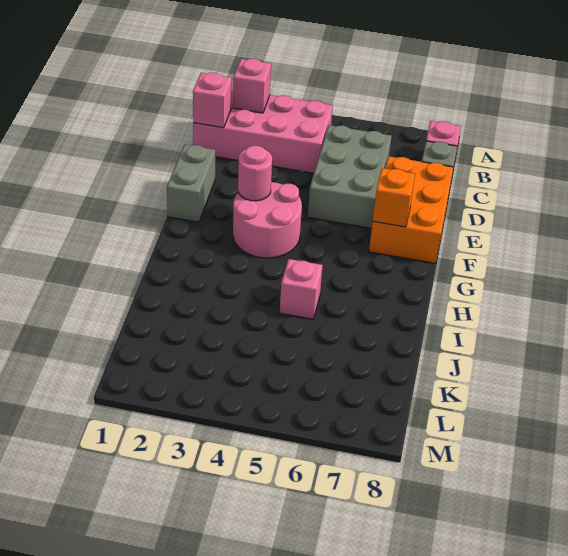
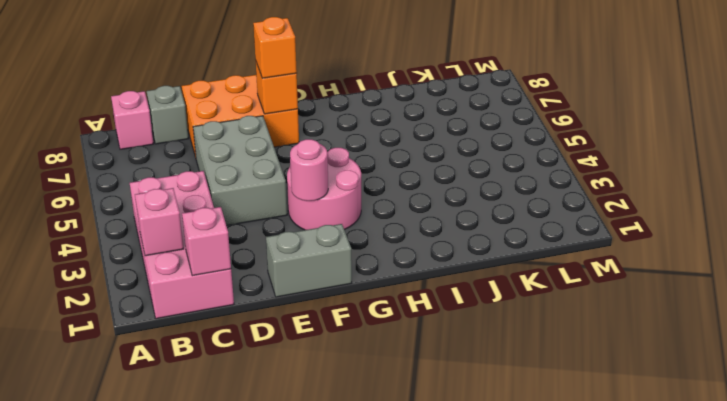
grey 2x3 brick [308,125,392,228] -> grey 2x3 brick turned to [193,116,287,226]
none -> orange 1x1 brick [253,17,297,78]
pink 1x1 brick [280,259,323,319] -> none

